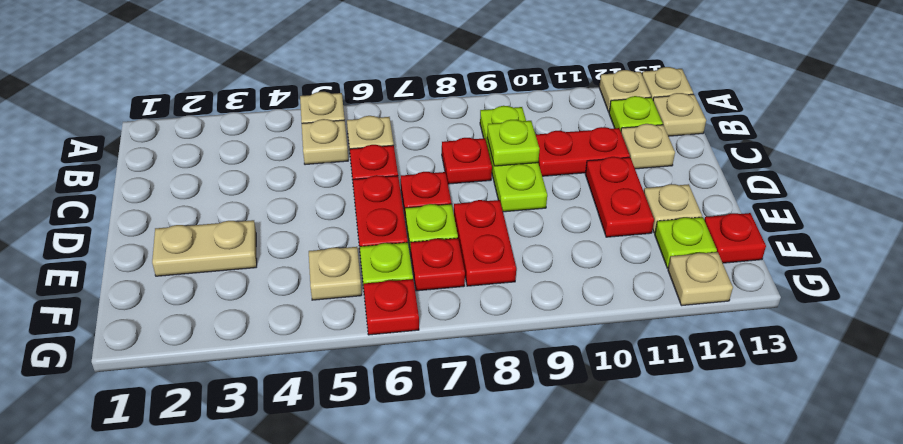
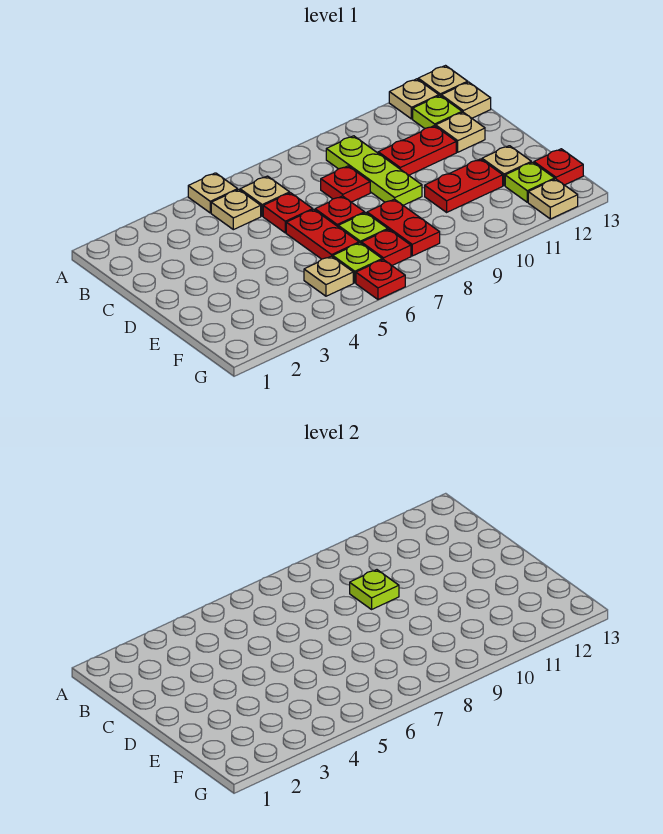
red 1x2 plate [585,157,654,237] -> red 1x2 plate turned to [425,159,503,212]
tan 1x2 plate [152,220,257,276] -> none

